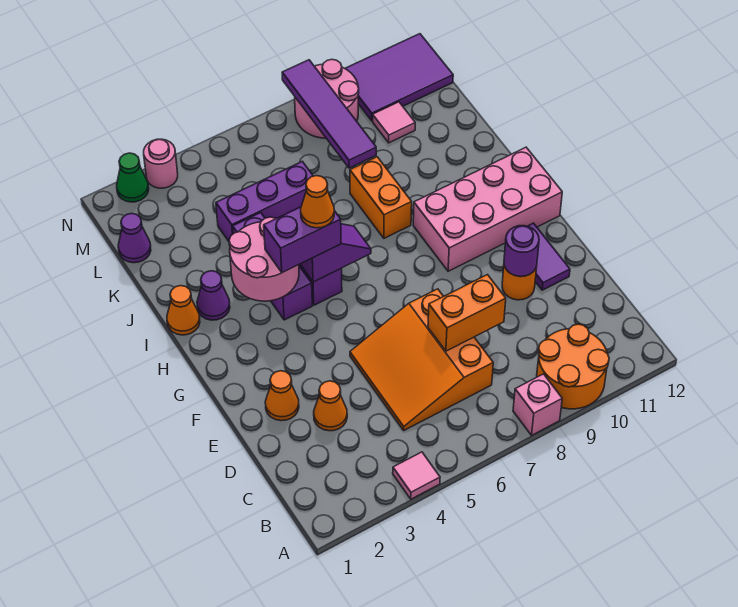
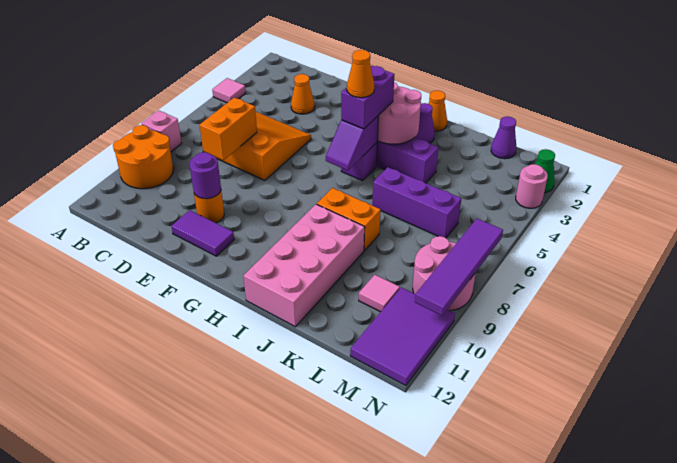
orange 1x1 cone [265,371,299,421] -> none
pink 2x4 brick [413,147,562,271] -> pink 2x4 brick moved to [243,204,365,327]
purple 1x3 brick [216,161,313,241] -> purple 1x3 brick turned to [372,167,461,238]
purple 1x4 tile [282,60,376,168] -> purple 1x4 tile turned to [415,219,503,316]

